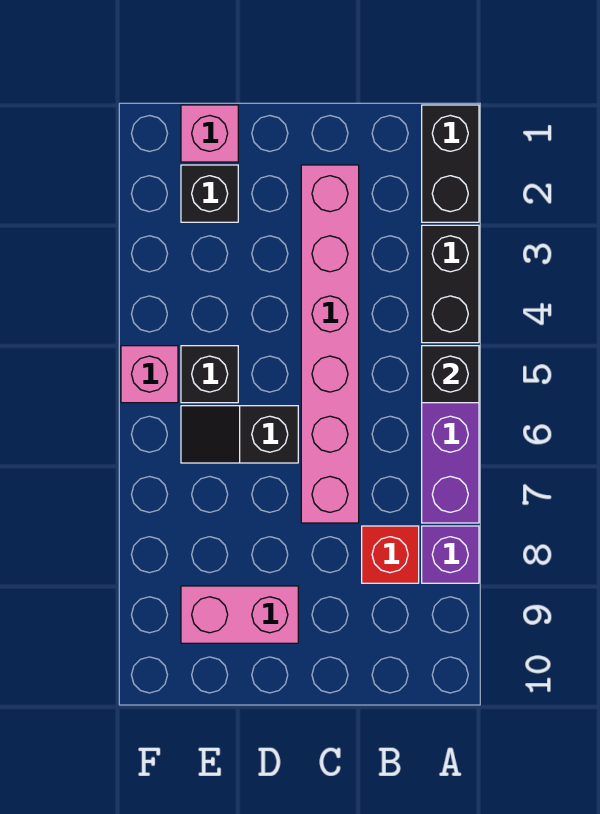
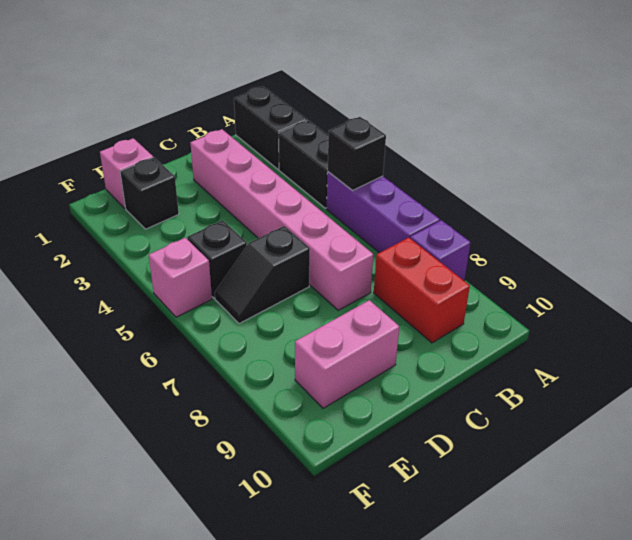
red 1x1 brick [362,526,419,583] -> red 1x2 brick [374,237,470,343]

